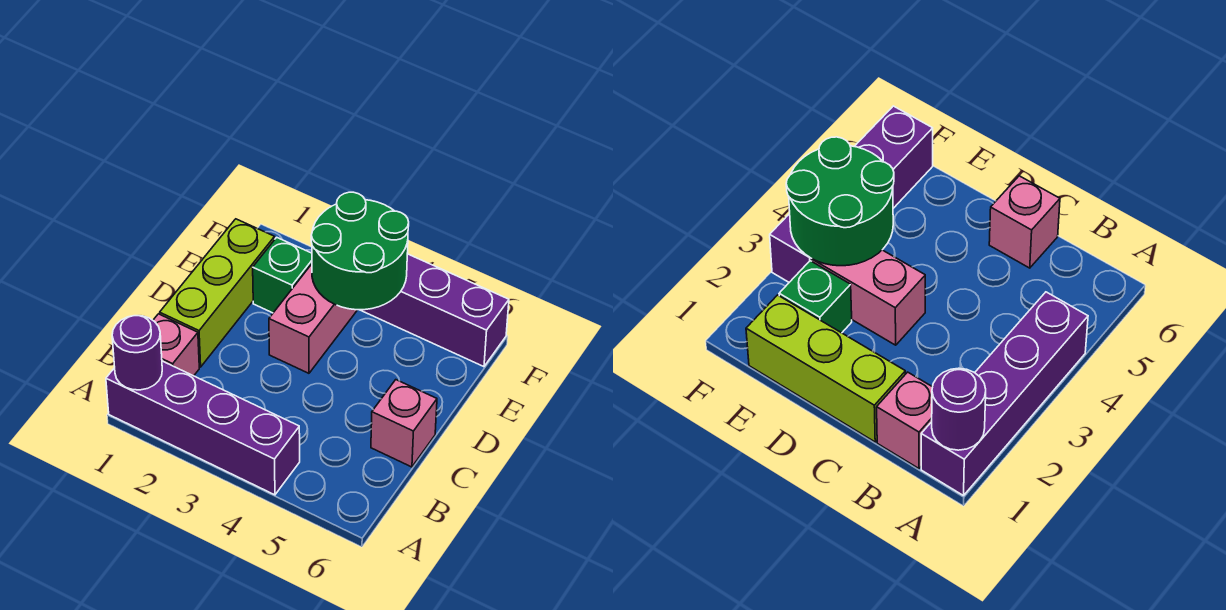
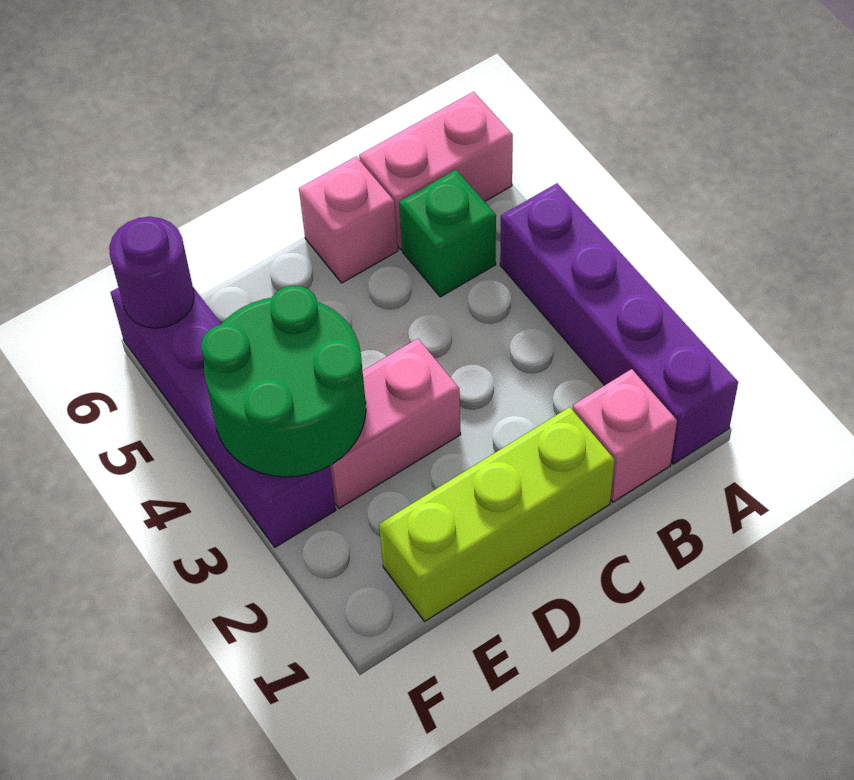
purple 1x1 round brick [112,316,162,390] -> purple 1x1 round brick moved to [109,217,194,328]
none -> pink 1x2 brick [359,92,513,249]
green 1x1 brick [253,237,312,313] -> green 1x1 brick moved to [399,170,496,297]

